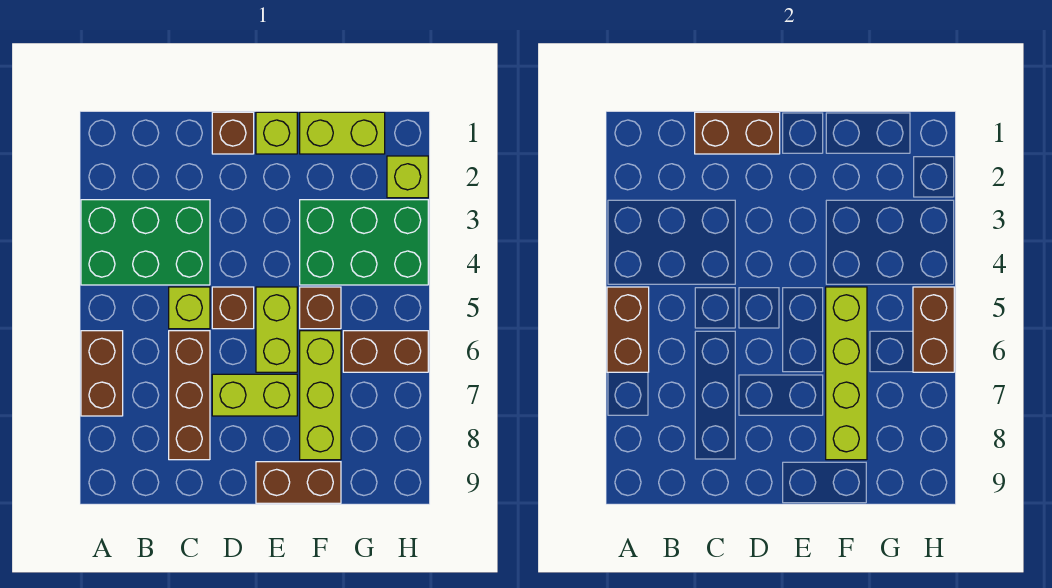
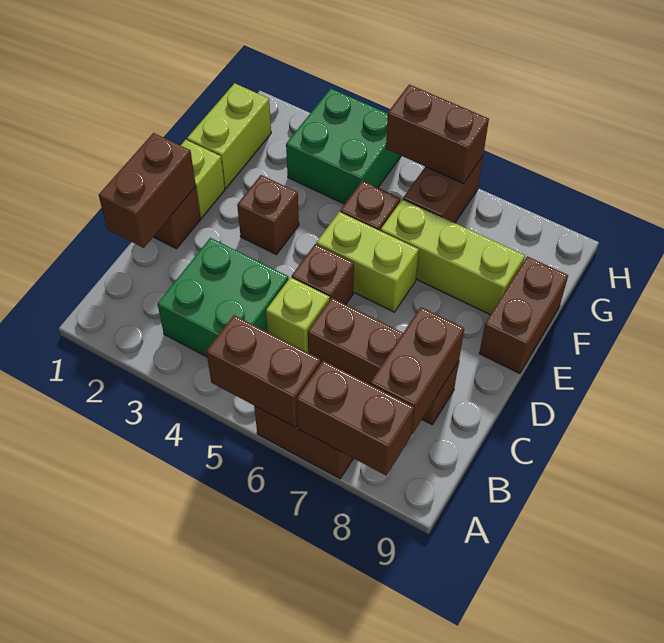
green 2x3 brick [81,200,210,285] -> green 2x2 brick [158,238,289,357]
none -> brown 1x2 brick [297,361,414,475]
none -> brown 1x2 brick [370,307,464,435]
lime 1x2 brick [212,374,297,416] -> none
none -> brown 1x1 brick [237,175,299,255]
green 2x3 brick [300,200,428,285] -> green 2x2 brick [286,88,401,204]
lime 1x4 brick [826,287,867,460] -> none
lime 1x1 brick [387,156,428,198] -> none

